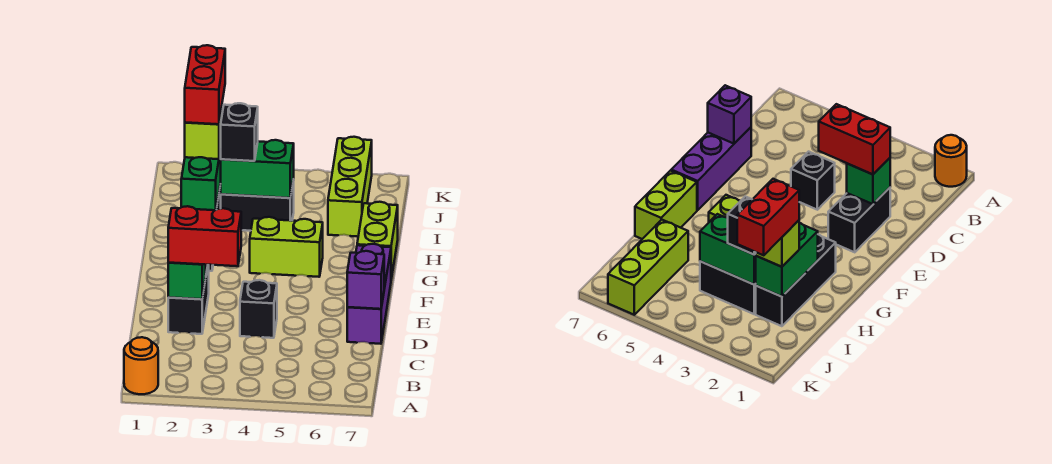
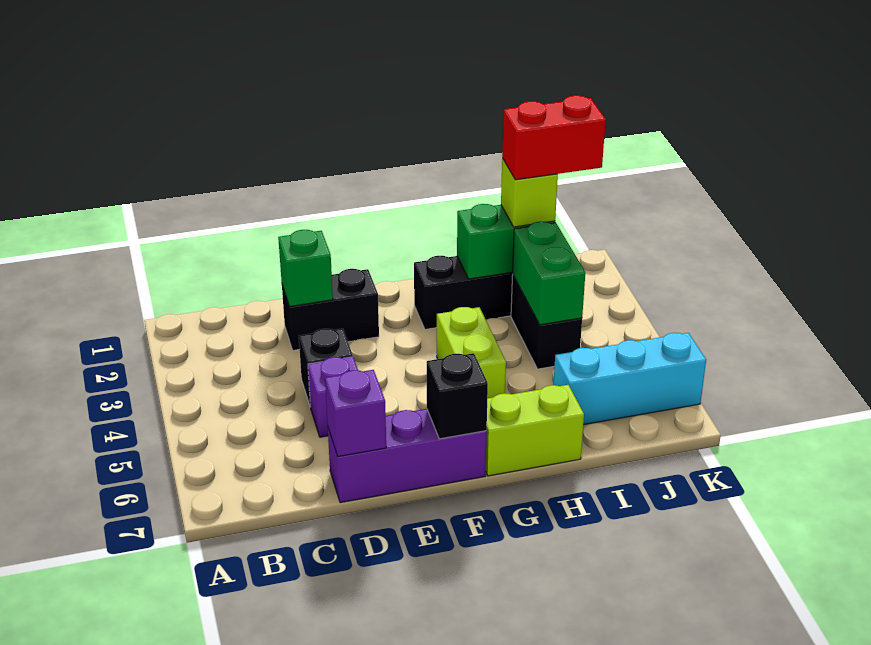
orange 1x1 round brick [124,337,158,394] -> none
red 1x2 brick [168,206,241,266] -> none
none -> purple 1x1 brick [308,357,358,437]
black 1x1 brick [220,103,258,161] -> black 1x1 brick moved to [427,353,488,439]
lime 1x3 brick [328,137,372,237] -> cyan 1x3 brick [553,333,706,425]

